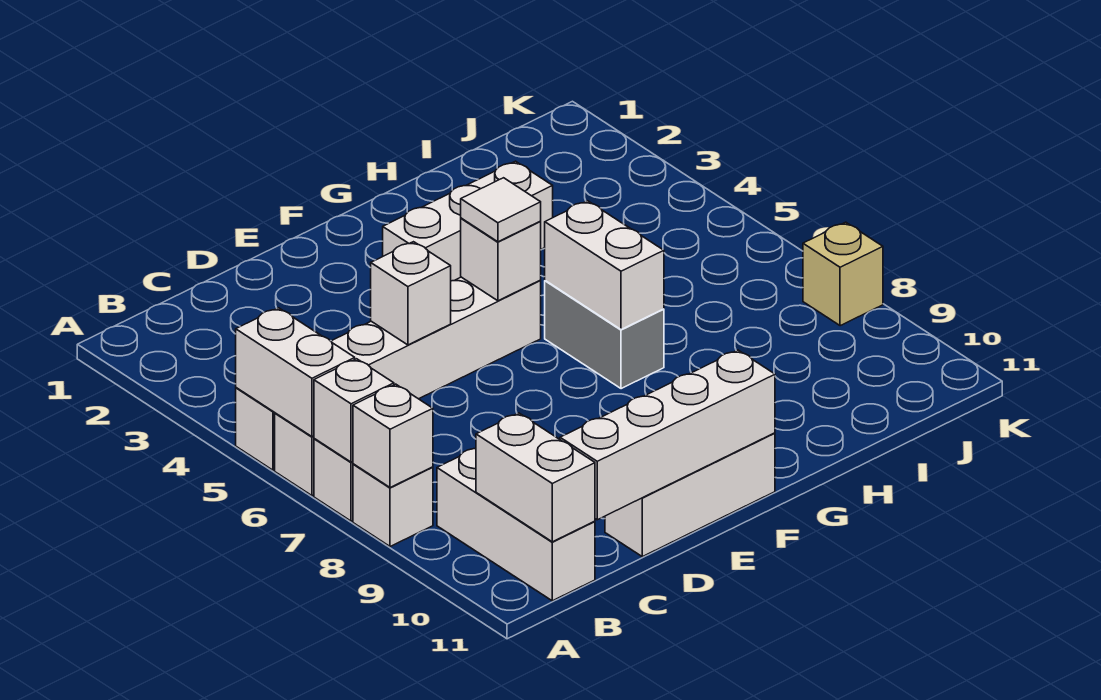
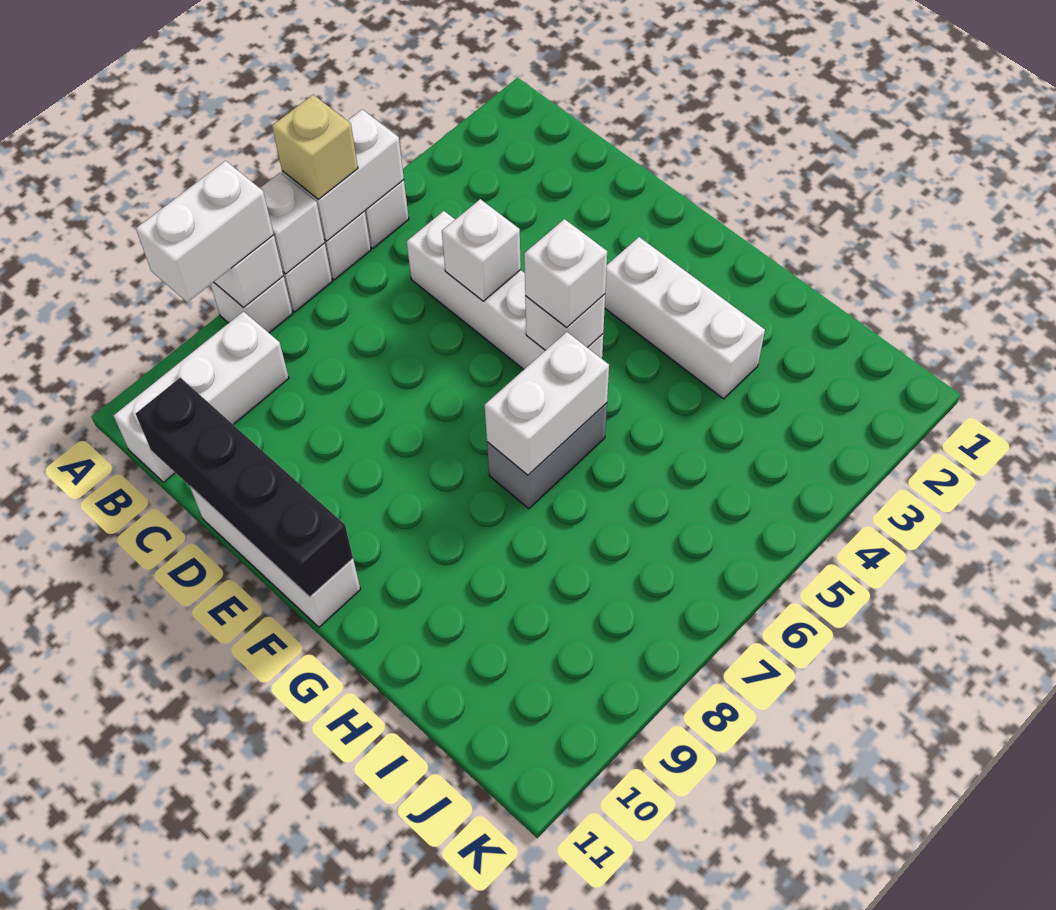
white 1x2 brick [476,413,595,542] -> white 1x2 brick moved to [136,161,274,302]
white 1x4 brick [560,350,775,520] -> black 1x4 brick [136,378,353,597]
white 1x1 tile [461,178,541,242] -> white 1x1 brick [524,219,607,328]
tan 1x1 brick [803,222,883,326] -> tan 1x1 brick moved to [272,95,358,200]

